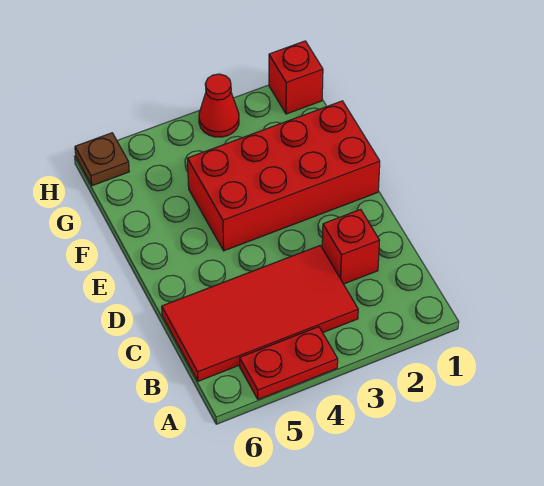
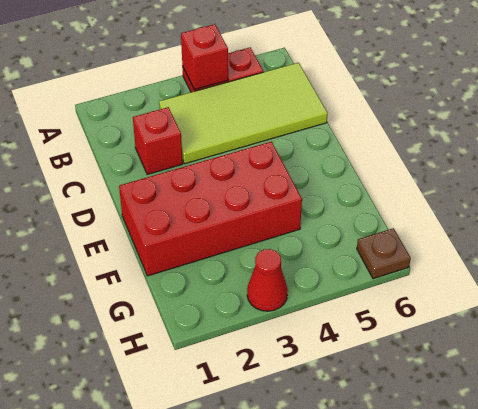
red 2x4 tile [162,245,358,381] -> lime 2x4 tile [159,63,328,164]
red 1x1 brick [269,41,323,114] -> red 1x1 brick moved to [181,24,228,90]

